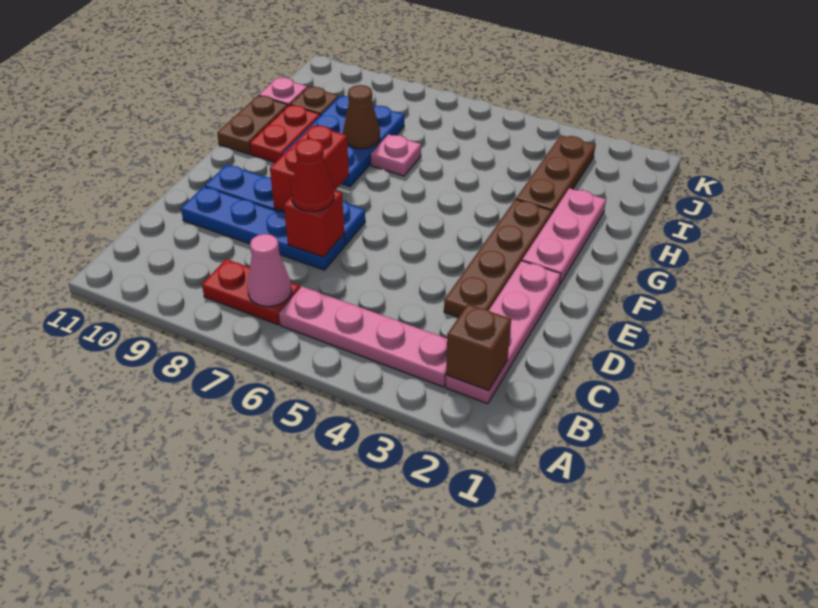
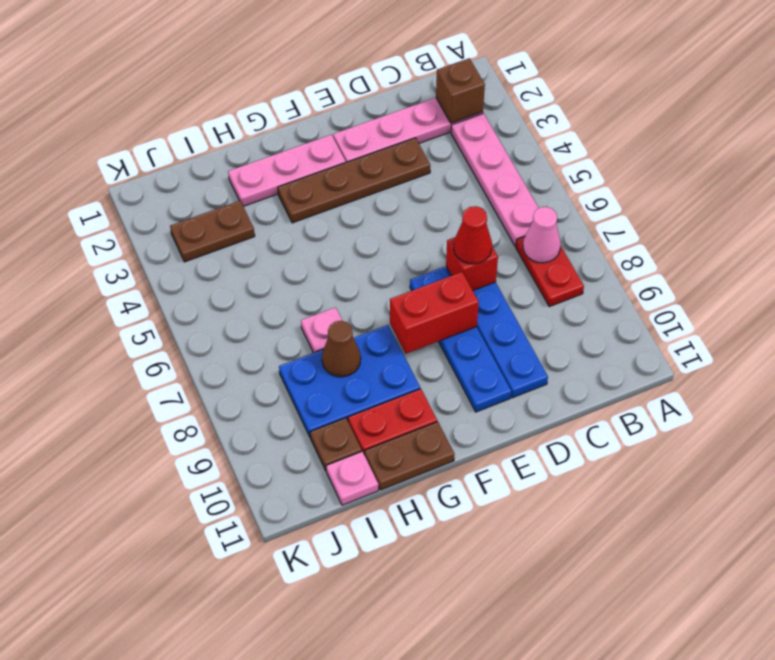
brown 1x3 plate [516,135,595,213] -> brown 1x2 plate [170,201,255,262]

